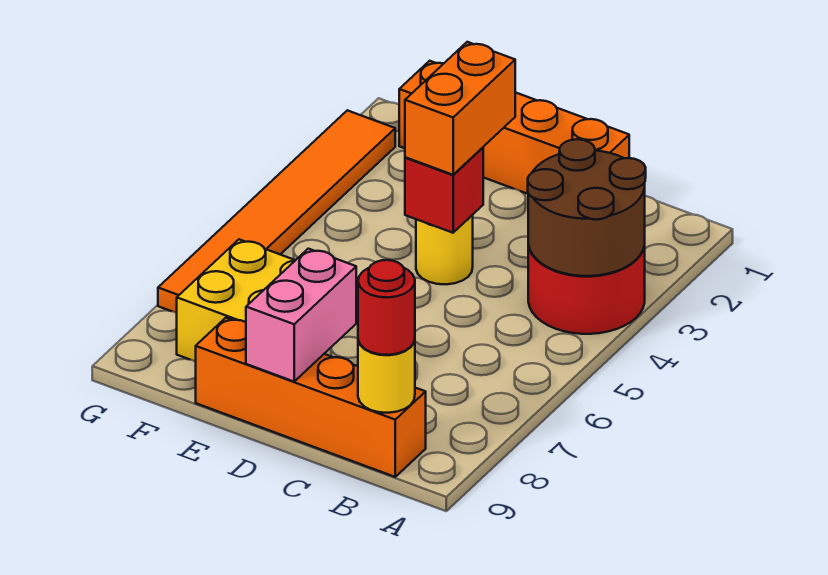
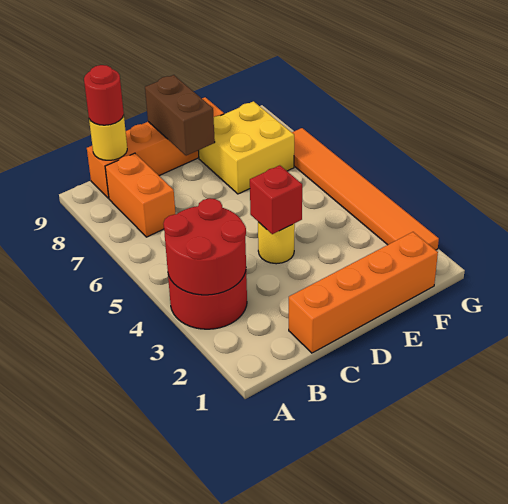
brown 2x2 round brick [528,139,646,276] -> red 2x2 round brick [163,198,246,295]
orange 1x2 brick [405,42,515,175] -> orange 1x2 brick moved to [105,153,175,237]
pink 1x2 brick [246,249,356,381] -> brown 1x2 brick [145,75,215,156]

